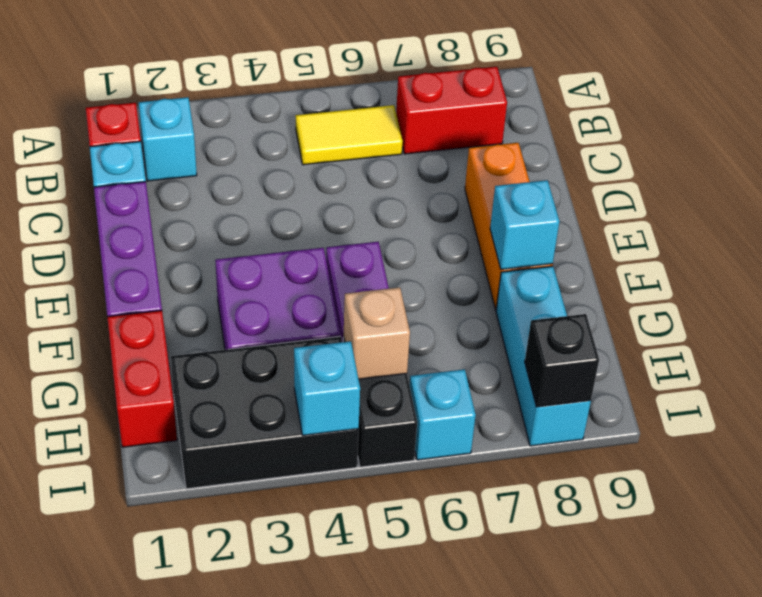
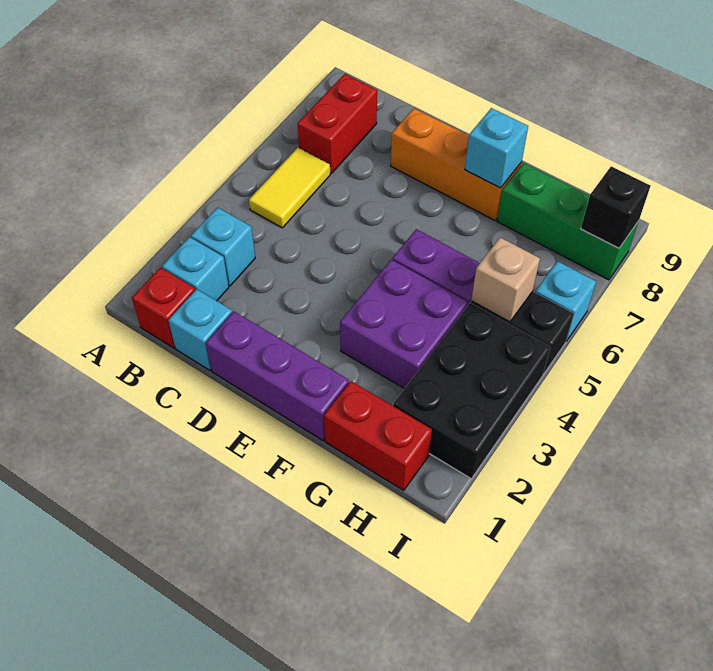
cyan 1x3 brick [496,266,591,446] -> green 1x3 brick [497,163,638,280]
cyan 1x1 brick [294,341,360,435] -> cyan 1x1 brick moved to [191,207,255,286]

